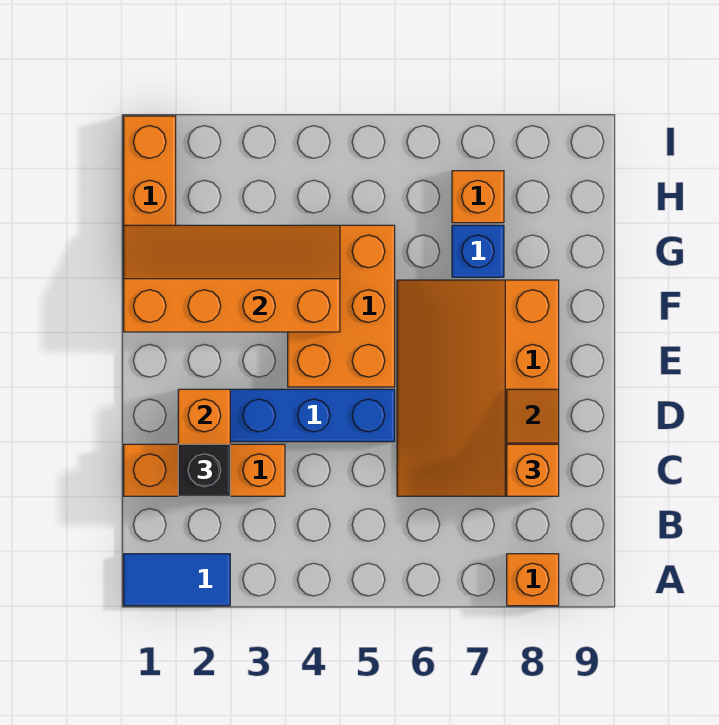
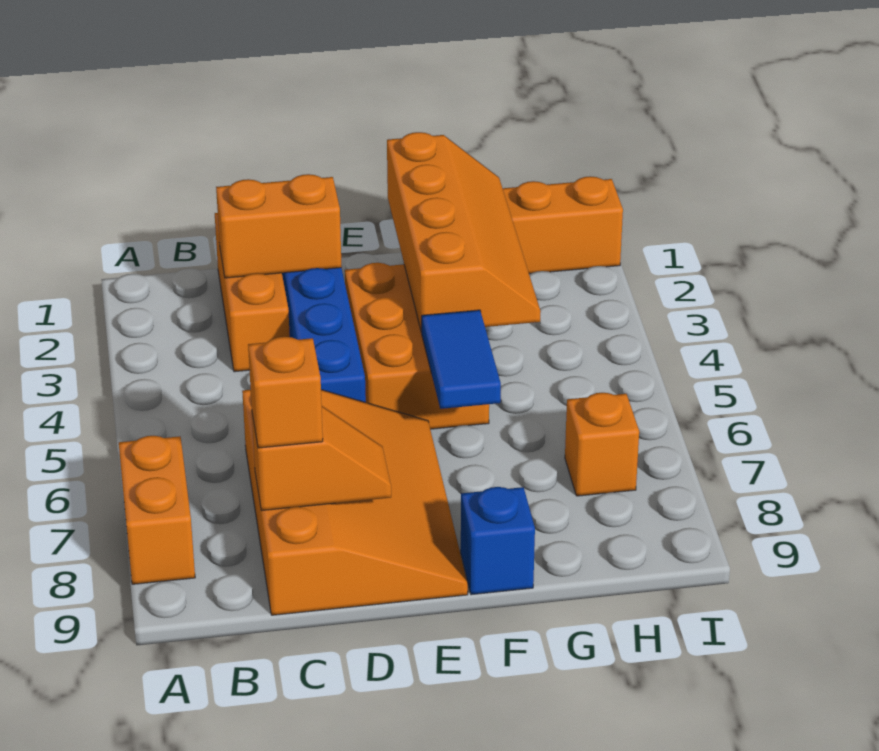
blue 1x2 tile [124,554,230,606] -> blue 1x2 tile moved to [422,310,501,409]
orange 1x1 brick [507,554,559,606] -> orange 1x2 brick [119,436,195,584]
black 1x1 brick [178,444,230,496] -> none
orange 3x4 slope [397,280,559,496] -> orange 3x4 slope turned to [242,390,468,615]
orange 2x3 brick [288,225,395,387] -> orange 2x3 brick turned to [345,263,489,429]
blue 1x1 brick [452,225,504,277] -> blue 1x1 brick moved to [461,487,535,595]

